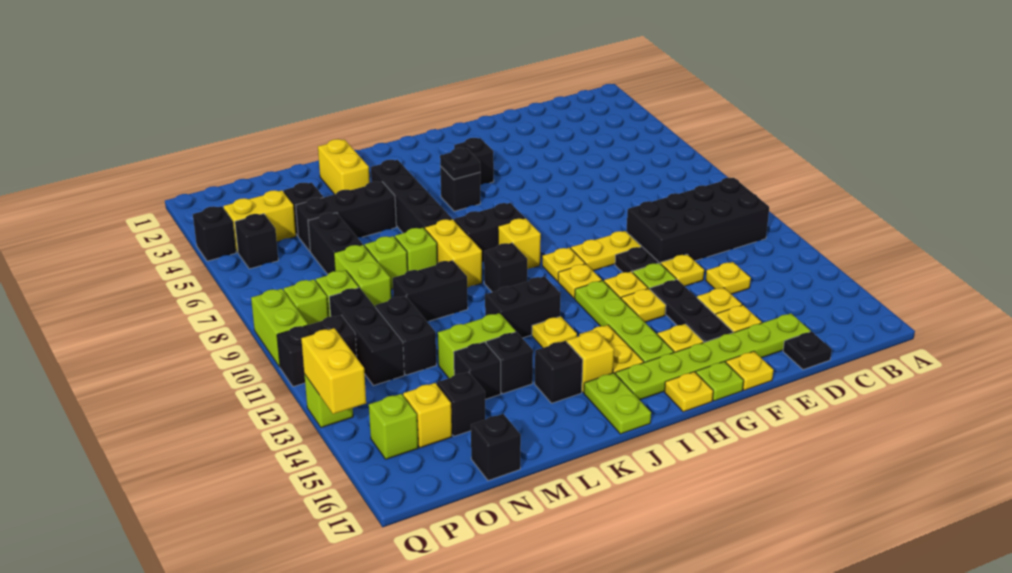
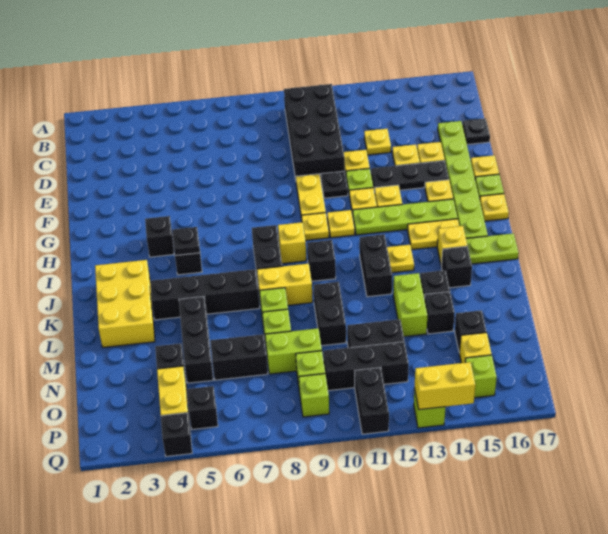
yellow 1x2 brick [318,139,370,194] -> yellow 2x3 brick [95,260,155,347]
black 1x1 brick [471,414,521,481] -> none
lime 1x2 brick [251,289,308,367] -> none

